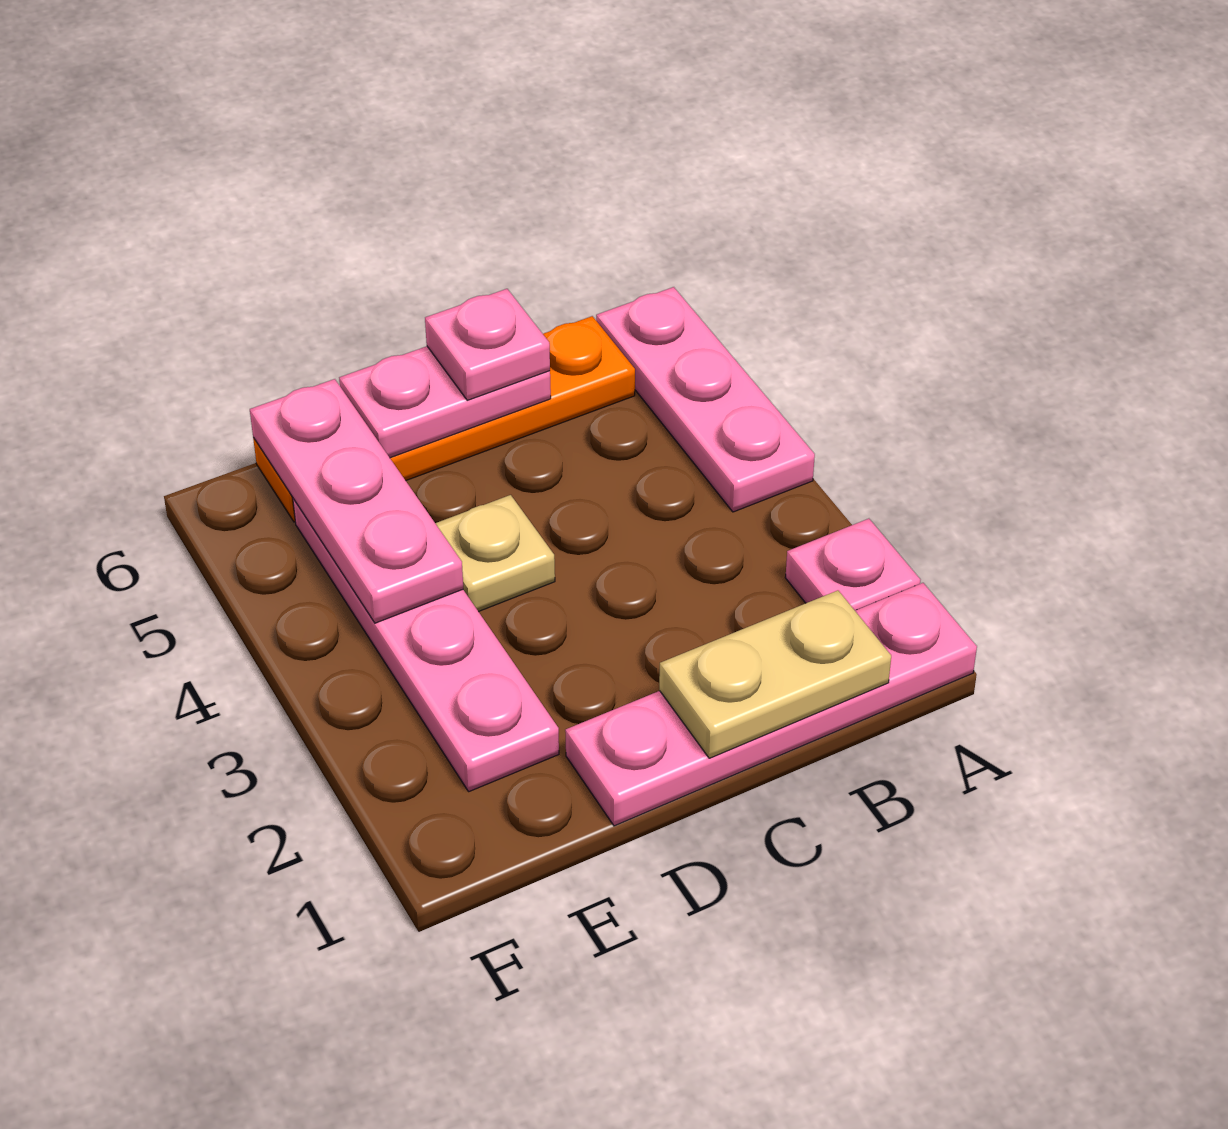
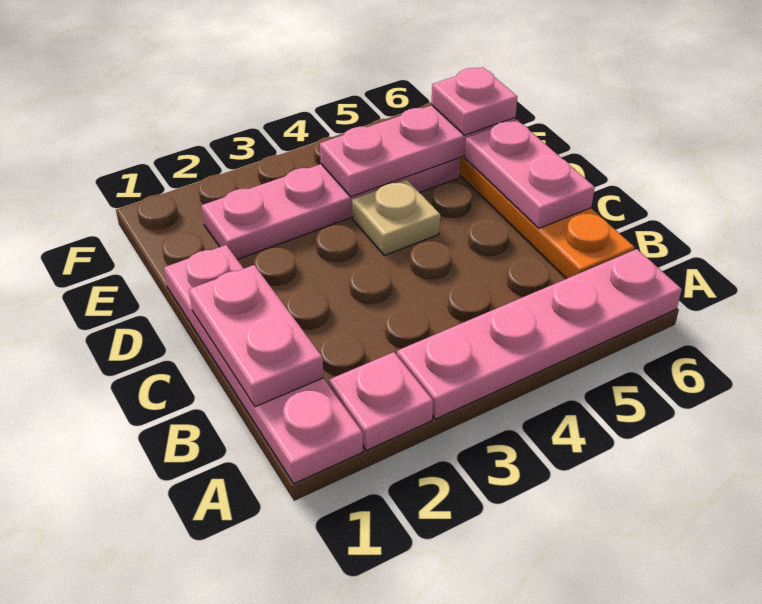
pink 1x3 plate [596,287,815,512] -> pink 1x4 plate [397,249,682,419]
tan 1x2 plate [659,590,891,758] -> pink 1x2 plate [189,265,324,407]
pink 1x1 plate [425,289,550,400] -> pink 1x1 plate moved to [431,67,517,135]

